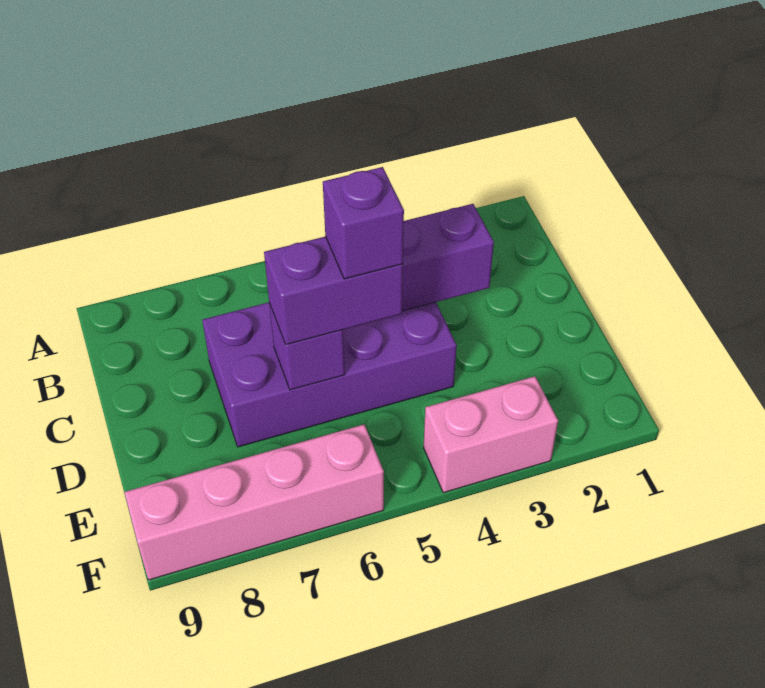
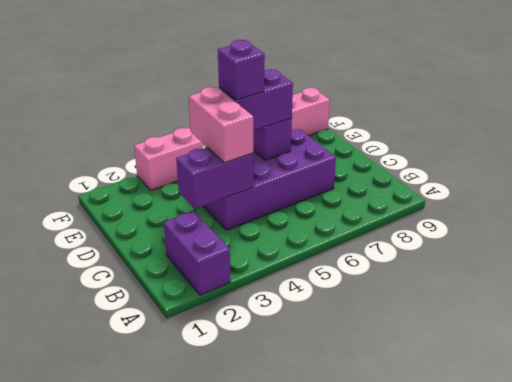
none -> purple 1x2 brick [164,211,231,295]
none -> pink 1x2 brick [189,87,253,163]

